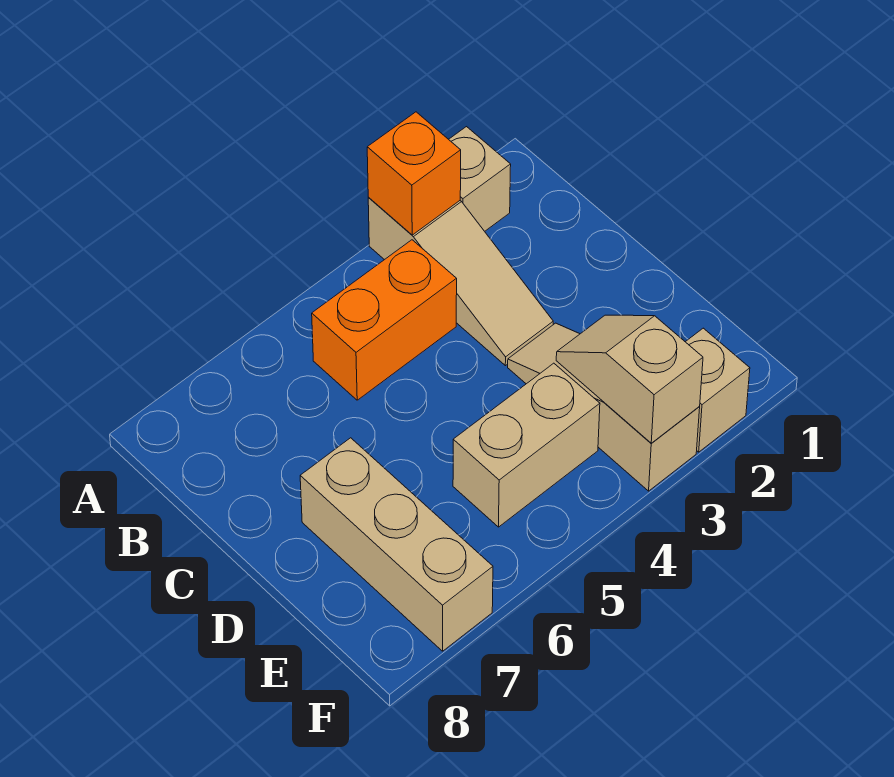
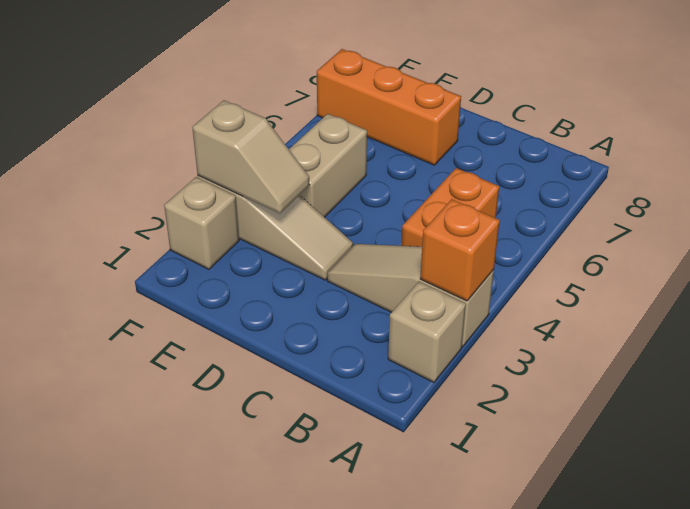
tan 1x3 brick [300,438,493,651] -> orange 1x3 brick [317,49,461,165]

